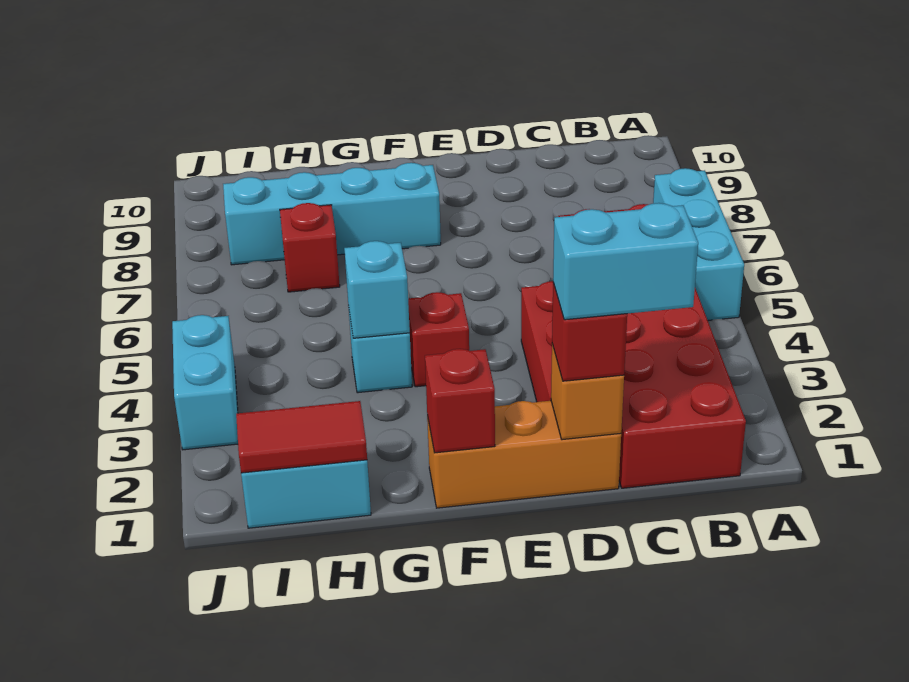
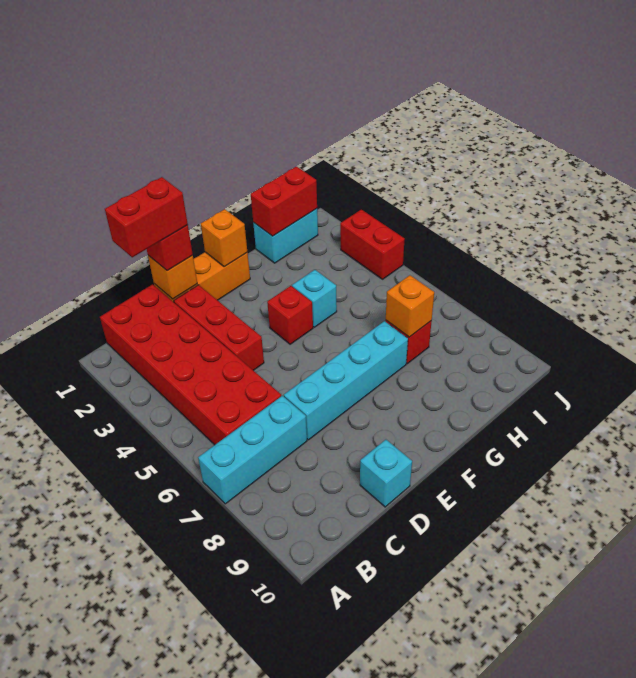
cyan 1x3 brick [653,168,744,320] -> cyan 1x3 brick turned to [198,396,307,504]
cyan 1x2 brick [553,203,698,320] -> red 1x2 brick [105,177,188,257]
red 1x1 brick [425,349,495,453] -> orange 1x1 brick [201,209,247,267]
cyan 1x4 brick [223,163,441,265] -> cyan 1x4 brick moved to [284,321,408,440]
cyan 1x1 brick [344,241,410,338] -> cyan 1x1 brick moved to [360,440,412,507]
red 1x2 tile [236,401,367,473] -> red 1x2 brick [251,166,317,236]
none -> orange 1x1 brick [386,275,434,337]
cyan 1x2 brick [172,315,238,450] -> red 1x2 brick [340,210,405,279]

